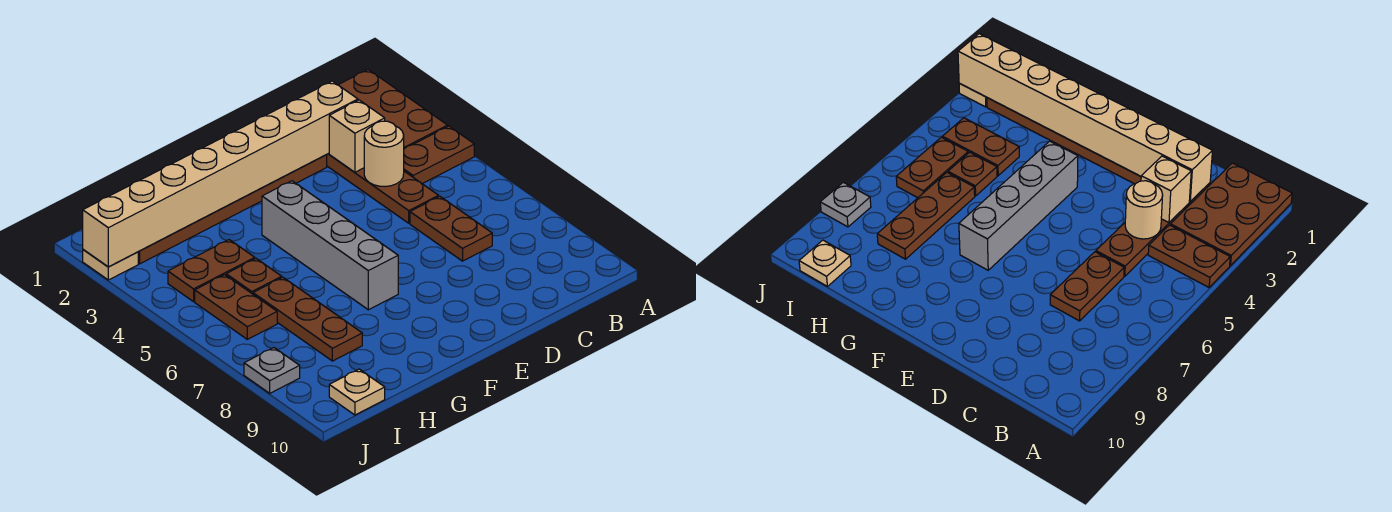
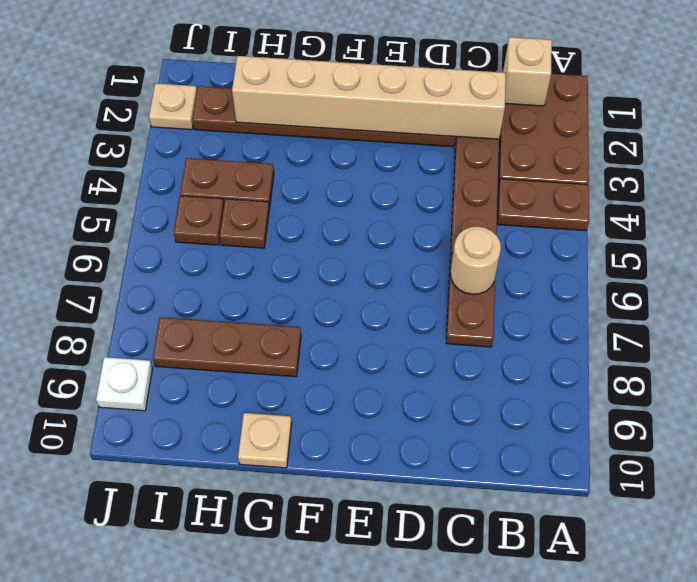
tan 1x8 brick [83,81,358,267] -> tan 1x6 brick [232,56,506,139]
tan 1x1 brick [329,100,385,172] -> tan 1x1 brick moved to [503,37,552,106]
tan 1x1 round brick [364,121,404,187] -> tan 1x1 round brick moved to [450,226,501,294]
grey 1x4 brick [262,181,398,310] -> none
brown 1x3 plate [253,277,362,361] -> brown 1x3 plate turned to [153,317,301,377]
brown 1x2 plate [195,275,277,339] -> brown 1x1 plate [174,196,224,245]
tan 1x1 plate [329,369,385,415] -> tan 1x1 plate moved to [238,413,292,468]
grey 1x1 plate [244,348,300,393] -> none
none -> white 1x1 plate [96,357,152,411]

